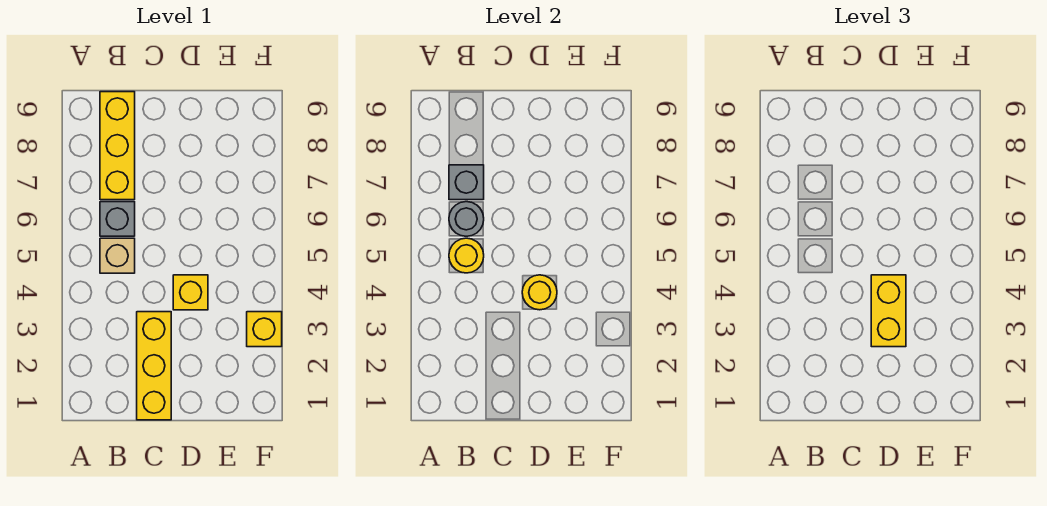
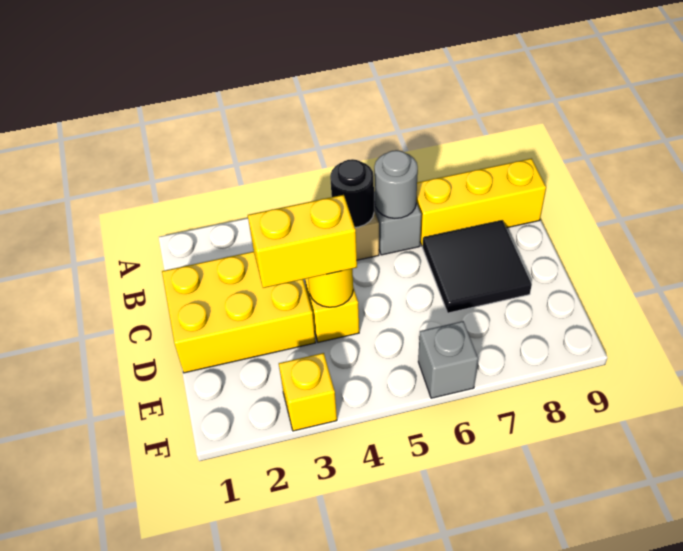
yellow 1x1 round brick [449,238,484,273] -> black 1x1 round brick [330,159,374,227]
grey 1x1 brick [449,165,484,200] -> grey 1x1 brick moved to [418,321,478,398]
yellow 1x3 brick [137,312,171,420] -> yellow 2x3 brick [162,252,316,373]
none -> black 2x2 tile [422,220,532,313]

